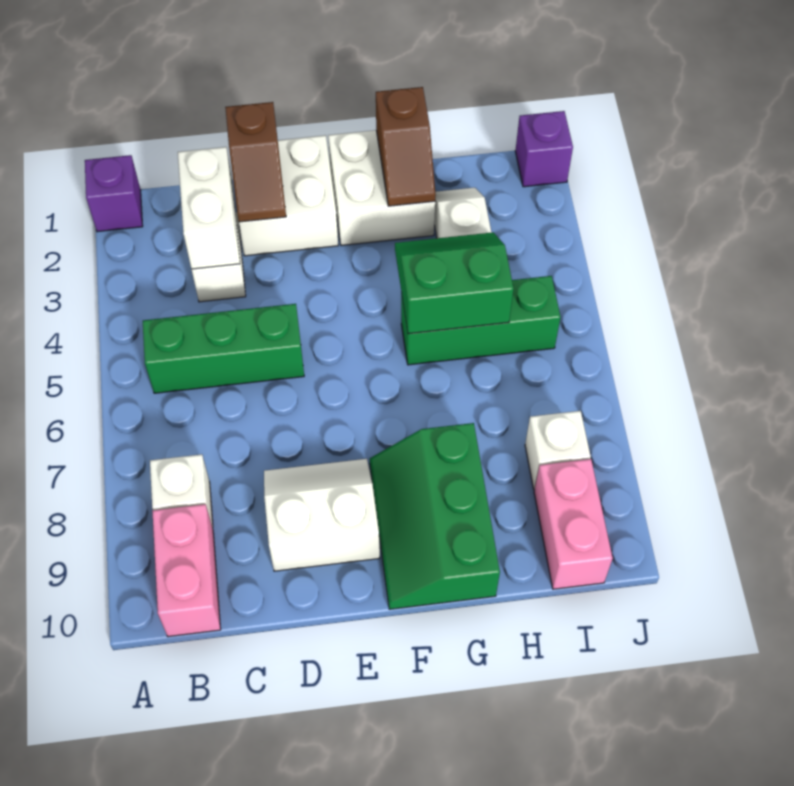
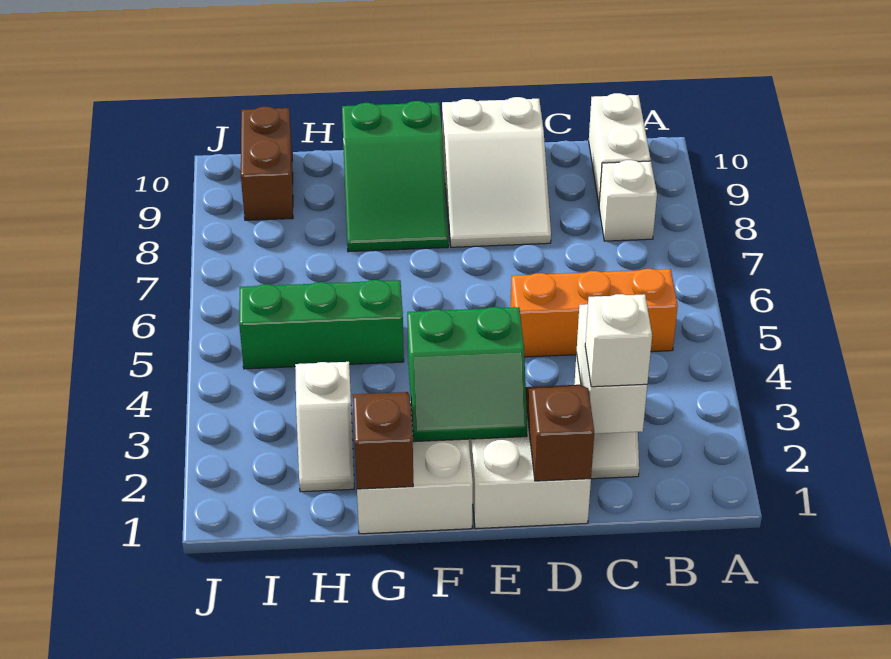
purple 1x1 brick [85,155,143,232] -> none
green 1x3 brick [143,304,304,393] -> orange 1x3 brick [511,269,678,357]
pink 1x2 brick [152,504,221,637] -> white 1x2 brick [589,93,651,204]
white 2x2 slope [264,459,380,571] -> white 2x3 slope [442,97,551,247]
green 2x3 slope [370,423,500,609] -> green 2x3 slope turned to [342,101,448,252]
green 2x2 slope [395,232,514,334] -> green 2x2 slope moved to [407,307,527,442]
white 1x1 brick [525,411,591,490] -> white 1x1 brick moved to [585,294,652,387]
pink 1x2 brick [534,459,613,589] -> brown 1x2 brick [241,107,293,220]
purple 1x1 brick [515,111,573,187] -> none

